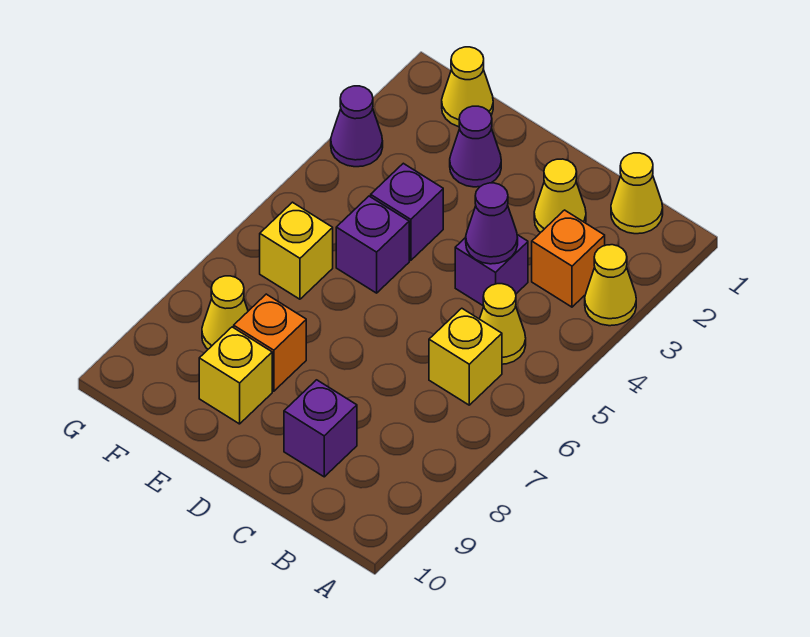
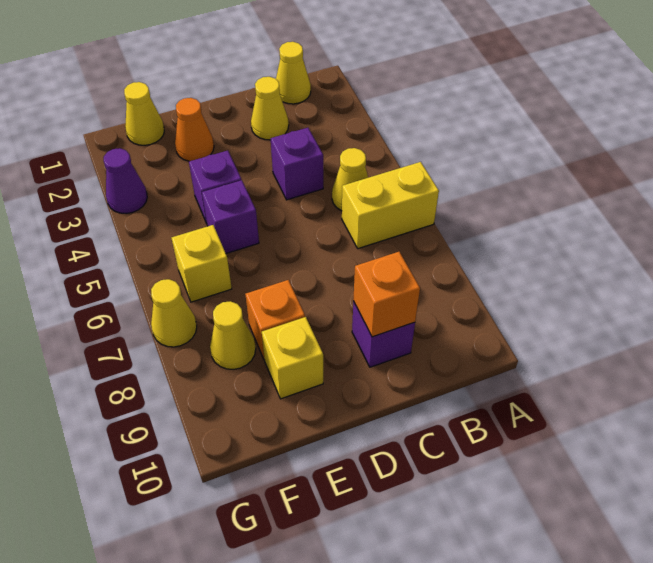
yellow 1x1 cone [585,245,636,326] -> yellow 1x1 cone moved to [151,279,197,347]
orange 1x1 brick [532,210,605,307] -> orange 1x1 brick moved to [353,252,420,337]
yellow 1x1 brick [429,308,502,405] -> yellow 1x2 brick [342,162,439,249]
purple 1x1 cone [466,183,518,264] -> none
purple 1x1 cone [450,106,501,187] -> orange 1x1 cone [175,98,214,161]

